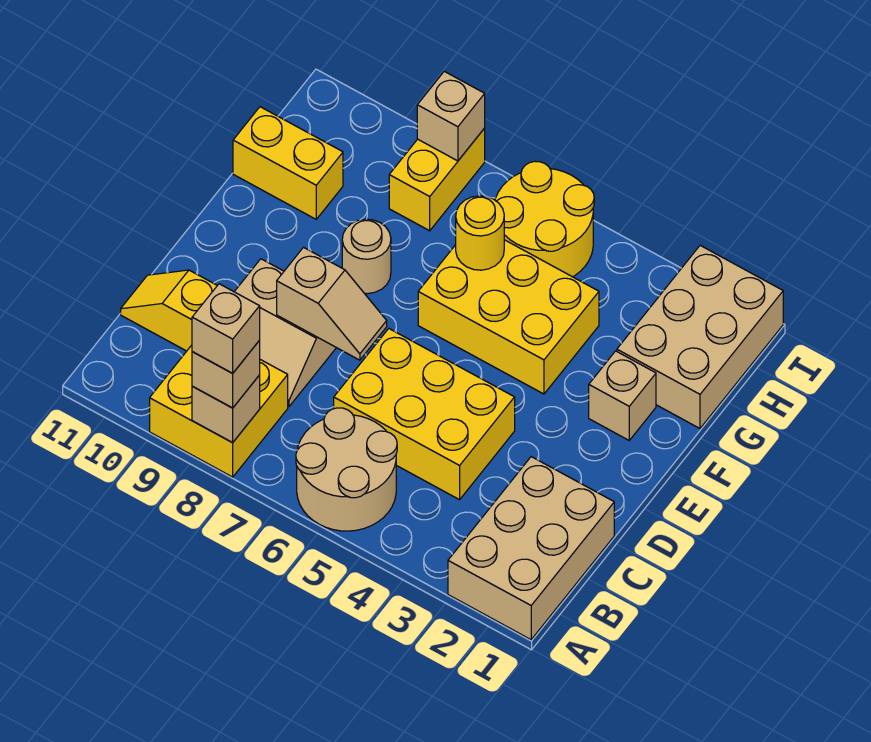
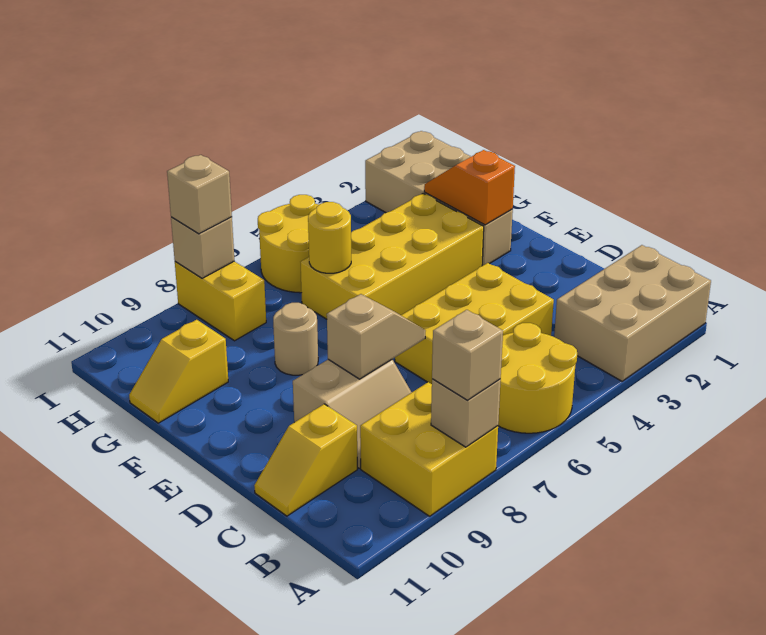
tan 2x3 brick [448,457,614,640] -> tan 2x3 brick turned to [554,245,711,381]
tan 2x2 round brick [296,408,397,531] -> yellow 2x2 round brick [498,323,577,433]
tan 1x1 brick [192,284,260,373] -> tan 1x1 brick moved to [167,155,232,234]
none -> orange 1x2 slope [424,150,515,225]
yellow 2x3 brick [418,240,599,394] -> yellow 2x4 brick [301,194,484,319]
yellow 1x2 brick [233,107,343,219] -> yellow 1x2 slope [129,320,228,423]

